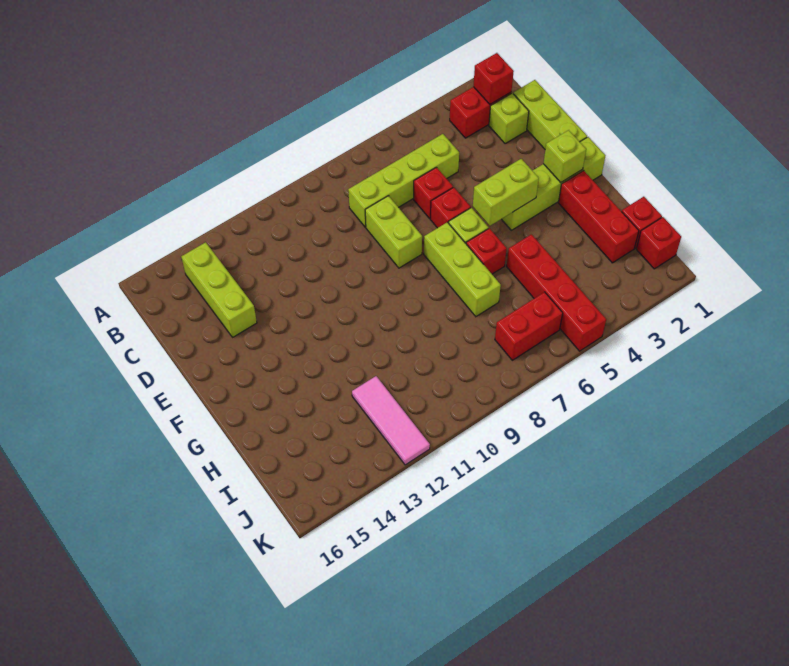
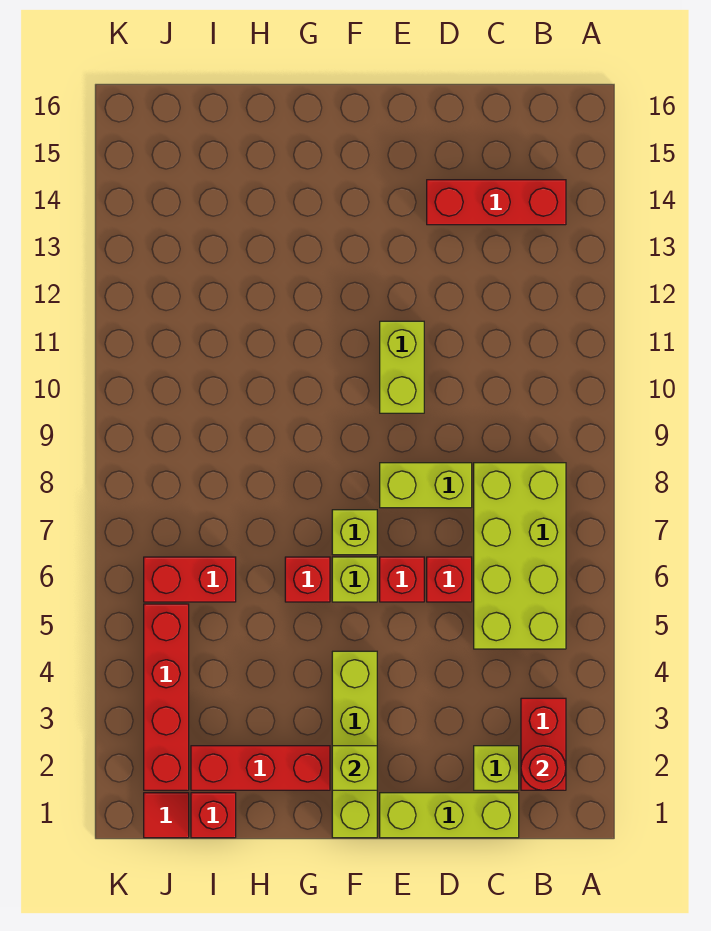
red 1x1 brick [473,53,514,104] -> red 1x1 round brick [521,746,566,790]
lime 1x3 brick [181,242,257,337] -> red 1x3 brick [427,180,566,225]
lime 1x4 brick [348,134,459,227] -> lime 2x4 brick [474,463,566,649]
lime 1x2 brick [473,159,539,226] -> lime 1x2 brick moved to [380,321,424,413]
lime 1x3 brick [424,222,501,316] -> lime 1x1 brick [332,510,377,555]
red 1x4 brick [507,234,606,351] -> red 1x4 brick turned to [144,604,189,790]
pink 1x3 tile [352,376,430,465] -> none
red 1x1 brick [636,217,681,269] -> red 1x1 tile [144,793,189,838]
red 1x2 brick [495,292,563,360] -> red 1x2 brick turned to [144,557,236,602]

